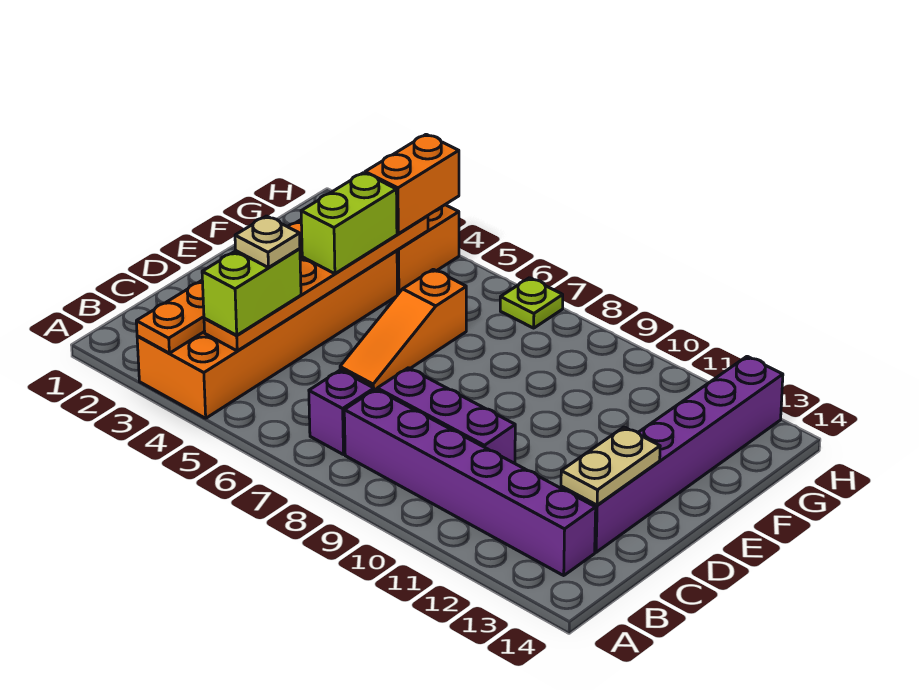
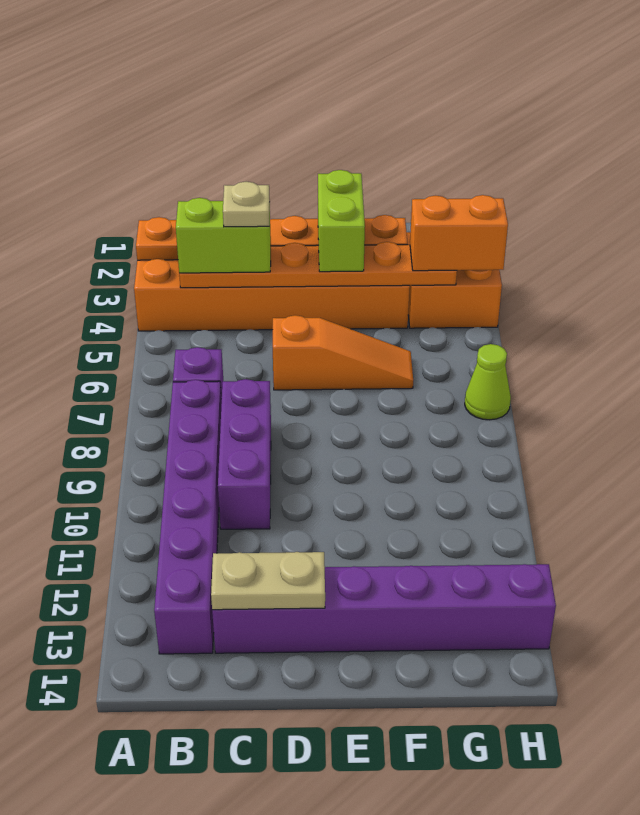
orange 1x3 slope [340,269,466,390] -> orange 1x3 slope turned to [273,315,413,390]
lime 1x2 brick [301,173,397,274] -> lime 1x2 brick turned to [318,170,365,272]
lime 1x1 plate [500,278,563,328] -> lime 1x1 cone [465,344,511,420]

